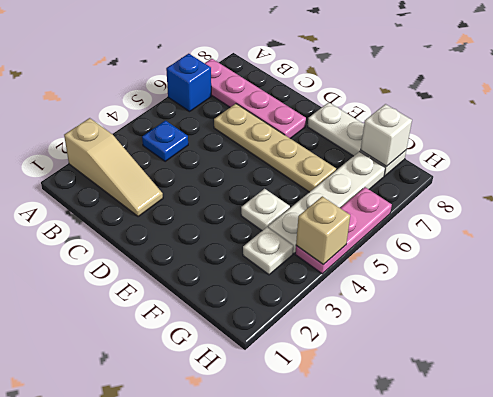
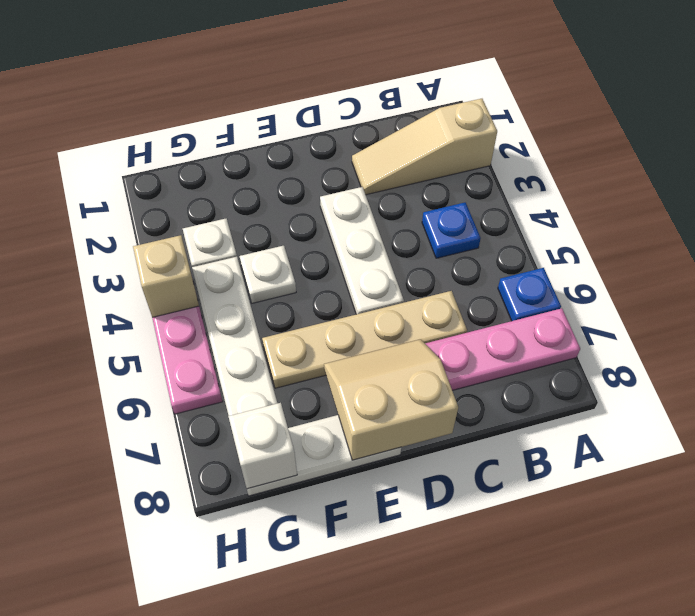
blue 1x1 brick [166,54,211,112] -> blue 1x1 plate [498,268,561,321]
none -> white 1x3 plate [320,187,404,314]
none -> tan 2x2 slope [324,339,458,460]

